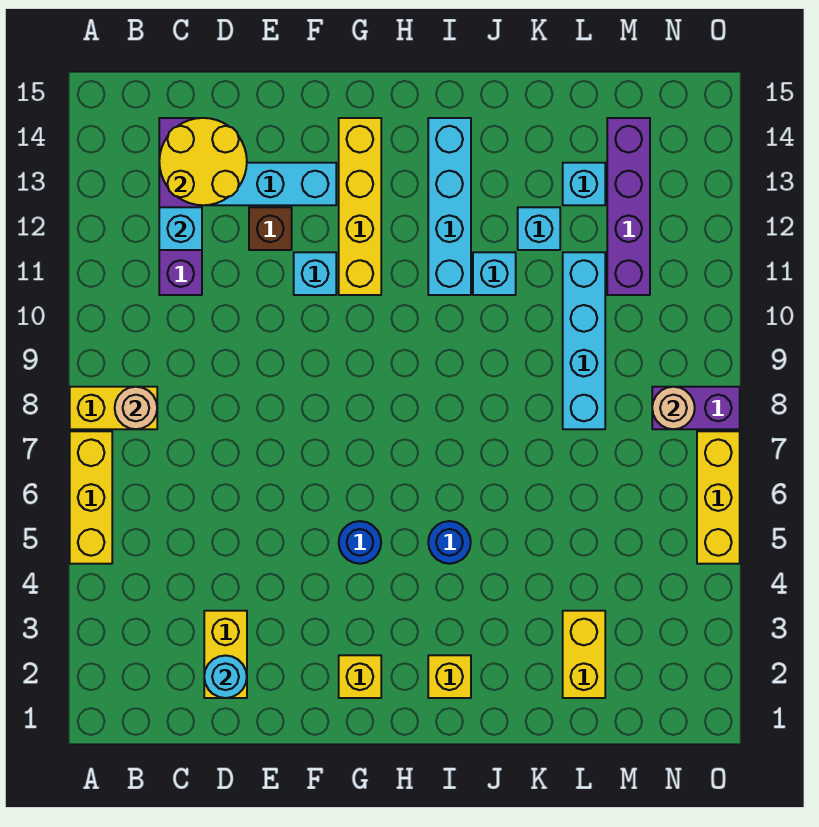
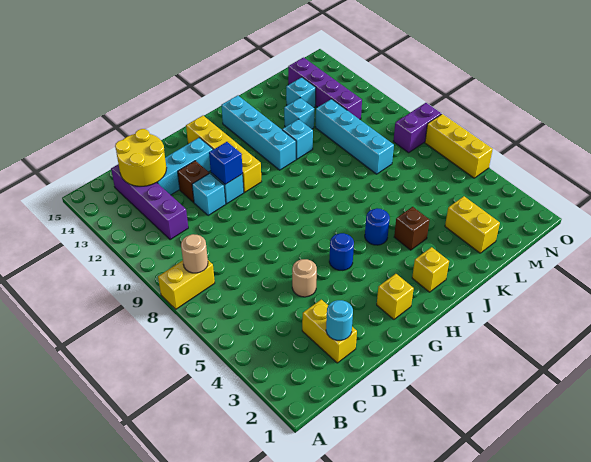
yellow 1x3 brick [70,431,112,564] -> none
cyan 1x1 brick [159,207,202,250] -> cyan 1x1 brick moved to [192,173,226,216]
none -> blue 1x1 brick [209,142,243,184]
none -> brown 1x1 brick [394,207,430,250]
tan 1x1 round brick [652,387,695,429] -> tan 1x1 round brick moved to [292,259,317,297]

